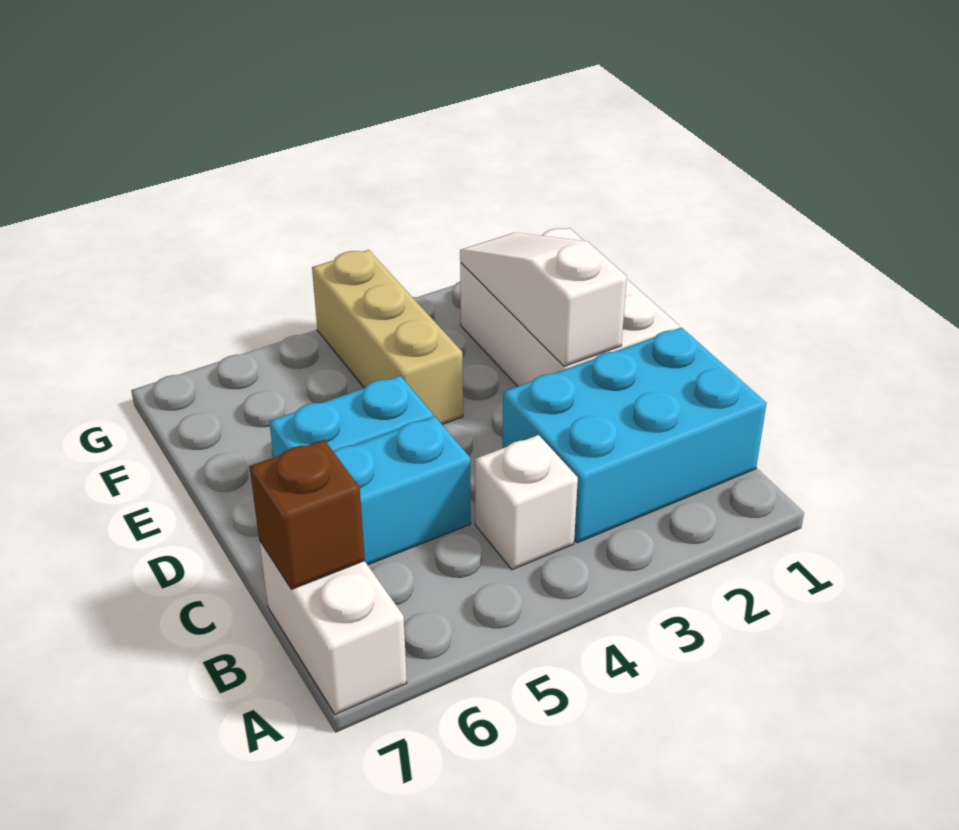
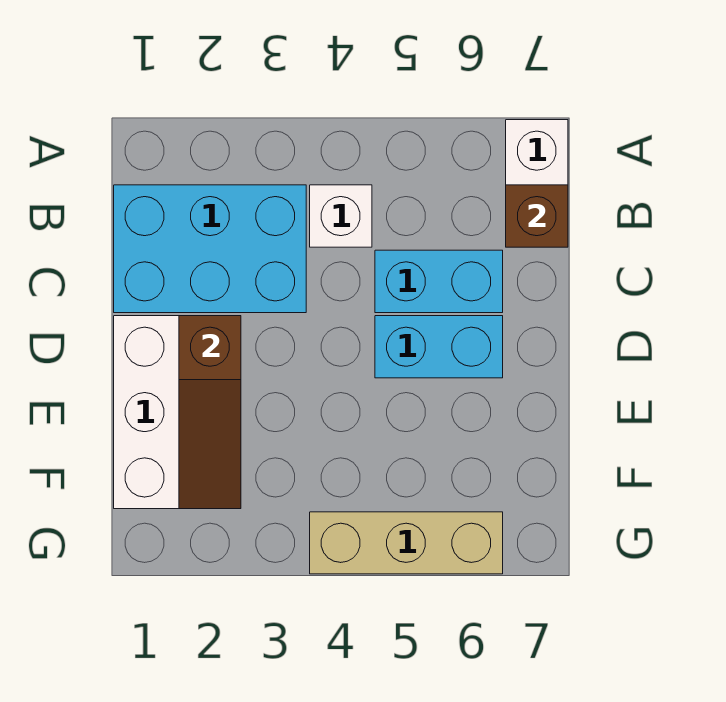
white 1x3 slope [460,233,627,366] -> brown 1x3 slope [179,316,241,509]
tan 1x3 brick [312,250,463,424] -> tan 1x3 brick turned to [310,512,503,574]

